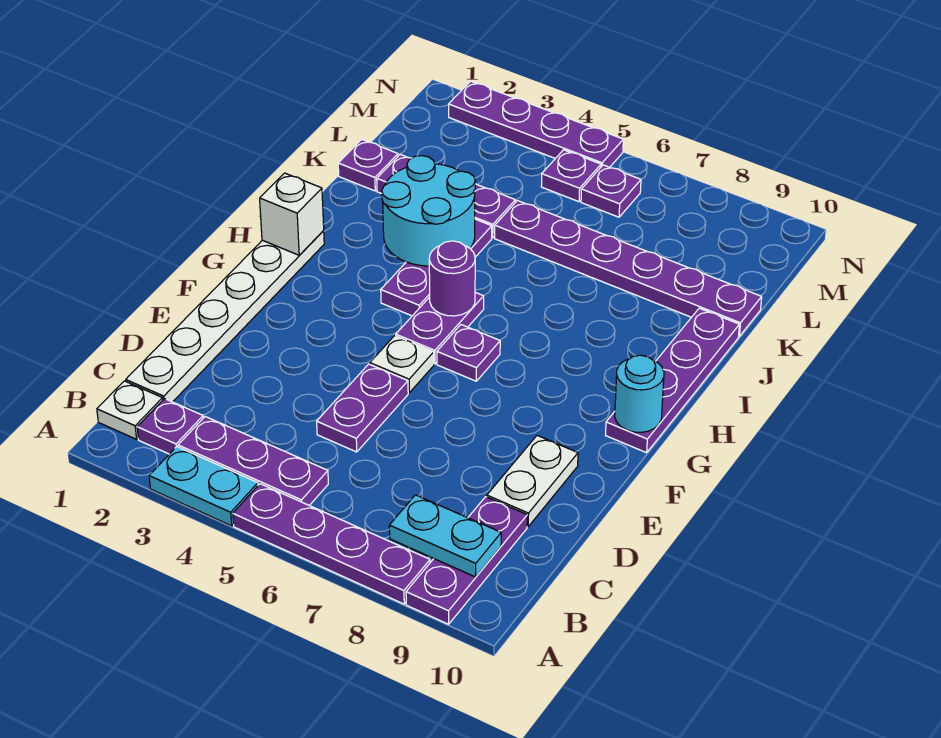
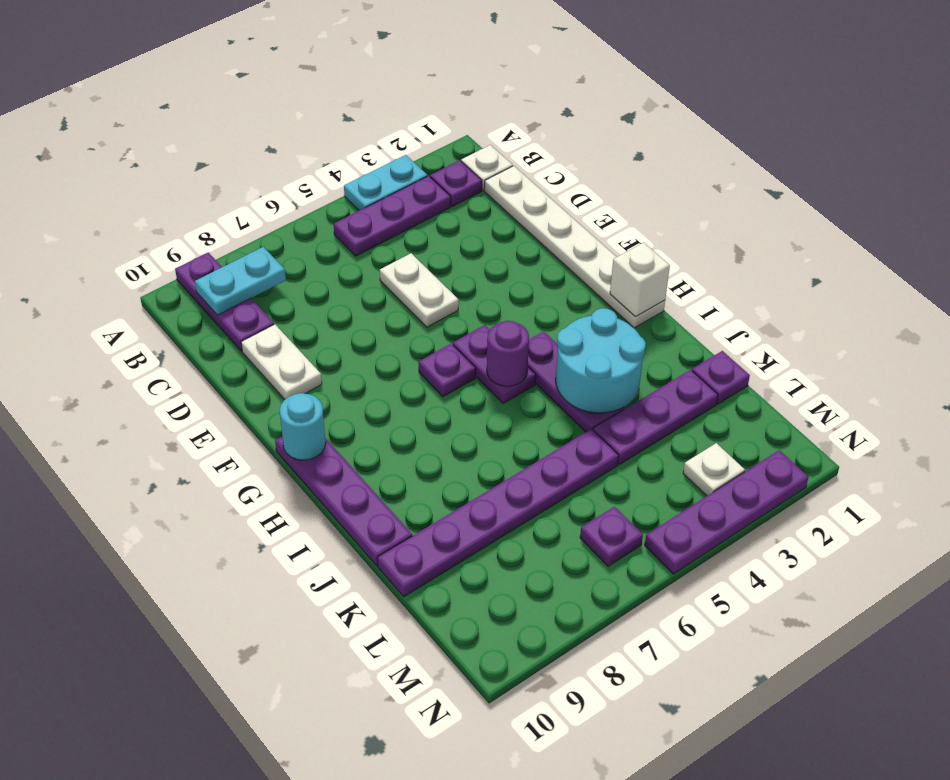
purple 1x4 plate [233,484,430,604] -> none
purple 1x2 plate [317,364,408,452] -> white 1x2 plate [380,253,459,327]
white 1x1 plate [370,336,434,393] -> white 1x1 plate moved to [683,443,745,496]
purple 1x1 plate [541,150,601,202] -> none

